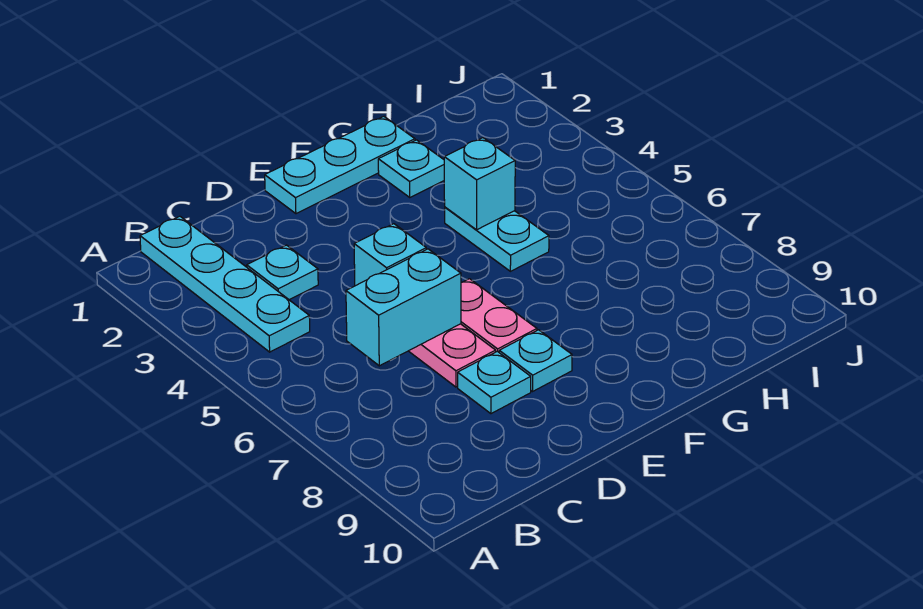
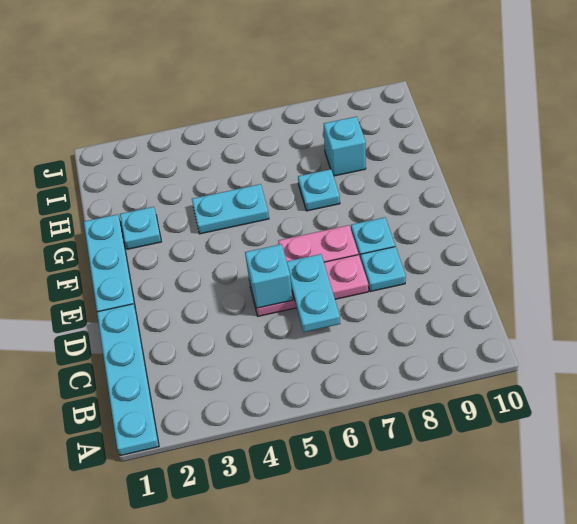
cyan 1x4 plate [140,216,310,352] -> cyan 1x4 plate turned to [97,304,159,456]
cyan 1x1 plate [247,245,318,300] -> cyan 1x1 plate moved to [298,169,340,211]
cyan 1x2 brick [346,249,461,366] -> cyan 1x2 plate [287,254,340,332]
cyan 1x1 brick [444,138,515,230] -> cyan 1x1 brick moved to [324,117,366,176]

